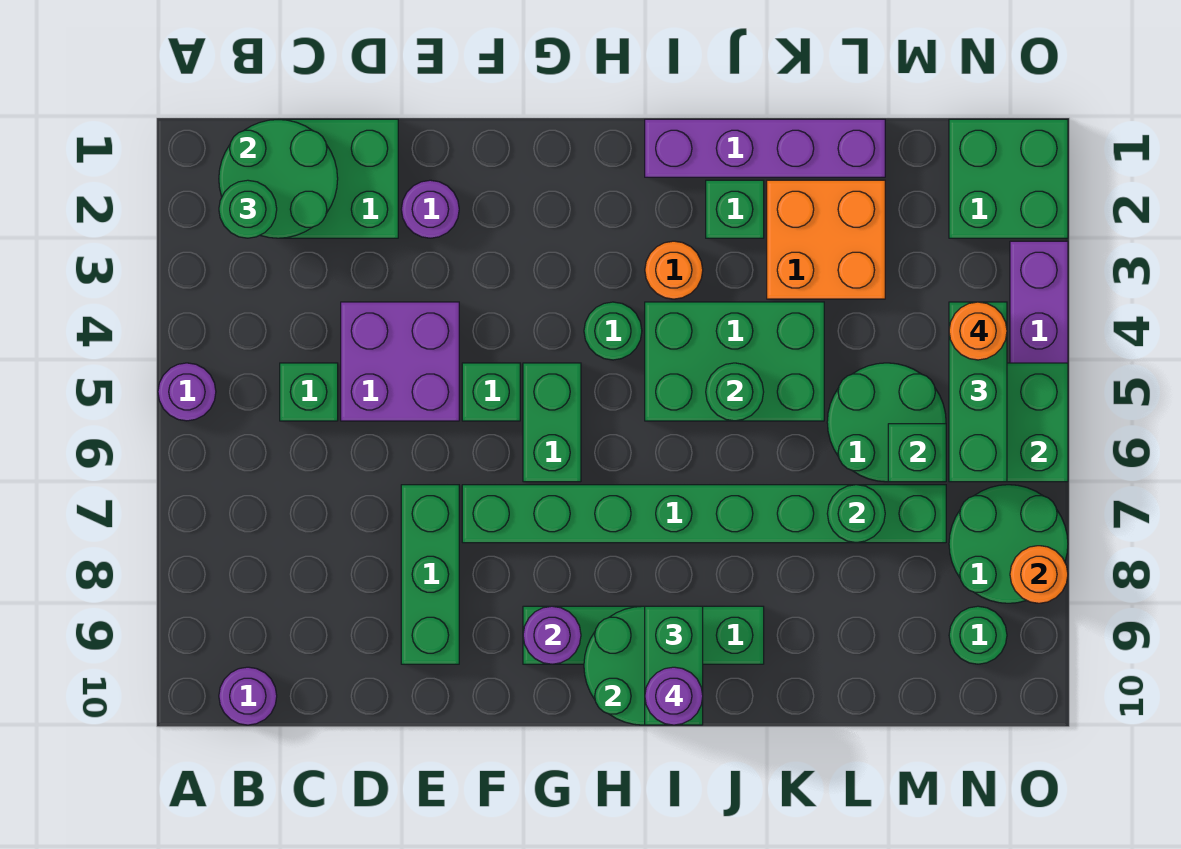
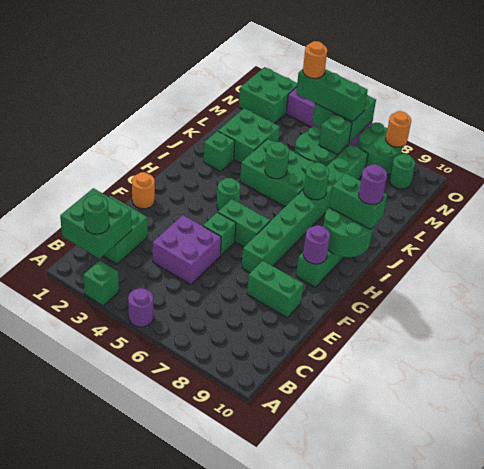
green 2x2 round brick [219,120,338,238] -> green 2x2 brick [60,188,132,259]
purple 1x1 round brick [219,667,277,725] -> none
green 1x1 brick [280,363,338,421] -> green 1x1 brick moved to [83,261,119,306]
purple 1x1 round brick [401,180,459,238] -> none
green 1x3 brick [401,485,459,664] -> green 1x2 brick [247,261,303,318]
purple 1x4 brick [645,119,885,177] -> none
orange 1x1 round brick [645,241,703,299] -> orange 1x1 round brick moved to [132,172,155,209]
green 2x3 brick [645,302,824,421] -> green 2x3 brick turned to [240,139,314,207]
orange 2x2 brick [767,180,885,299] -> green 2x2 brick [218,108,280,163]
green 1x1 round brick [827,485,885,543] -> green 1x1 round brick moved to [304,163,329,200]

